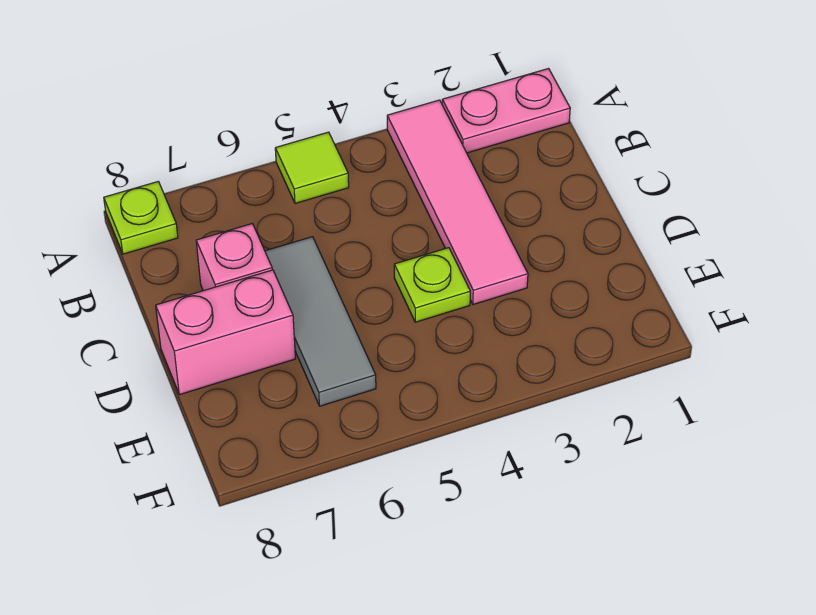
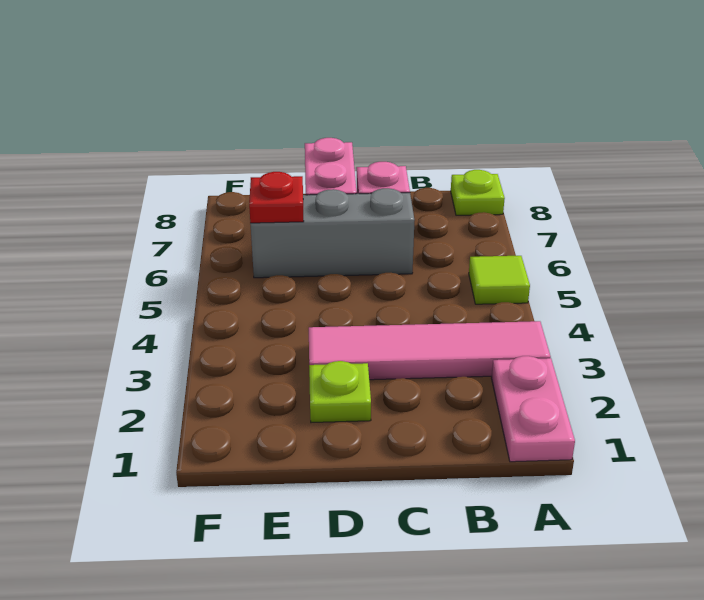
grey 1x3 tile [265,237,376,406] -> grey 1x3 brick [250,188,415,278]
lime 1x1 plate [394,248,470,322] -> lime 1x1 plate moved to [309,361,371,423]
none -> red 1x1 plate [249,172,304,223]

